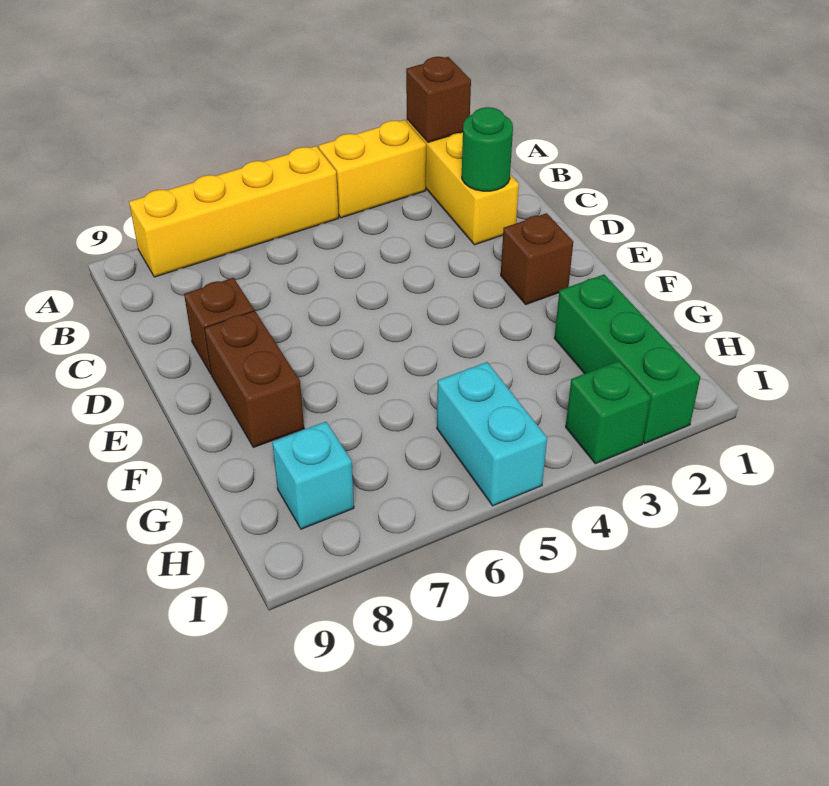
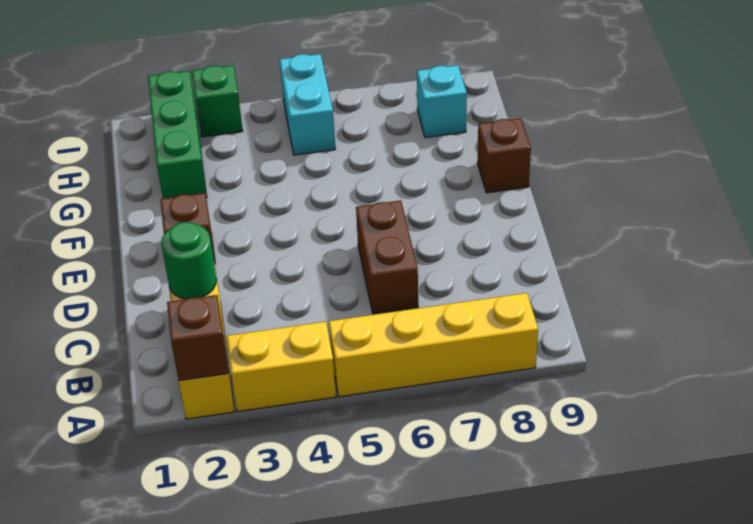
brown 1x1 brick [184,278,254,374] -> brown 1x1 brick moved to [477,118,531,193]
brown 1x2 brick [204,311,304,447] -> brown 1x2 brick moved to [356,201,418,314]

